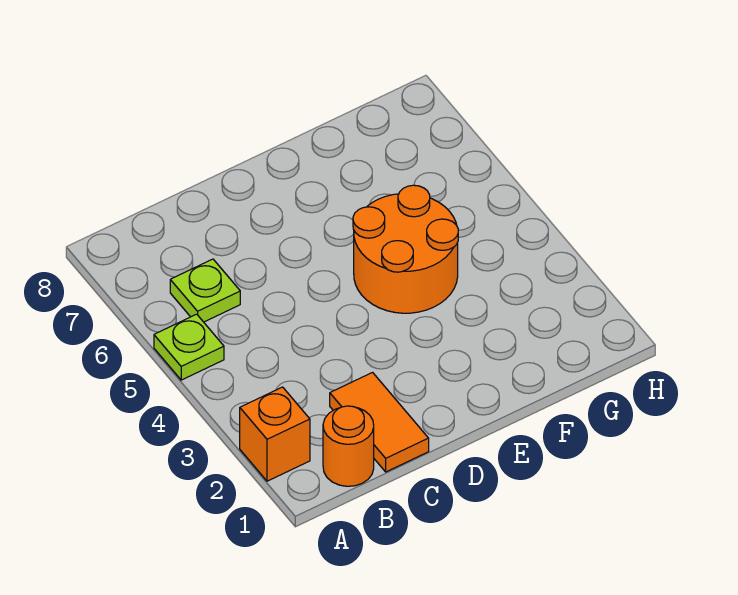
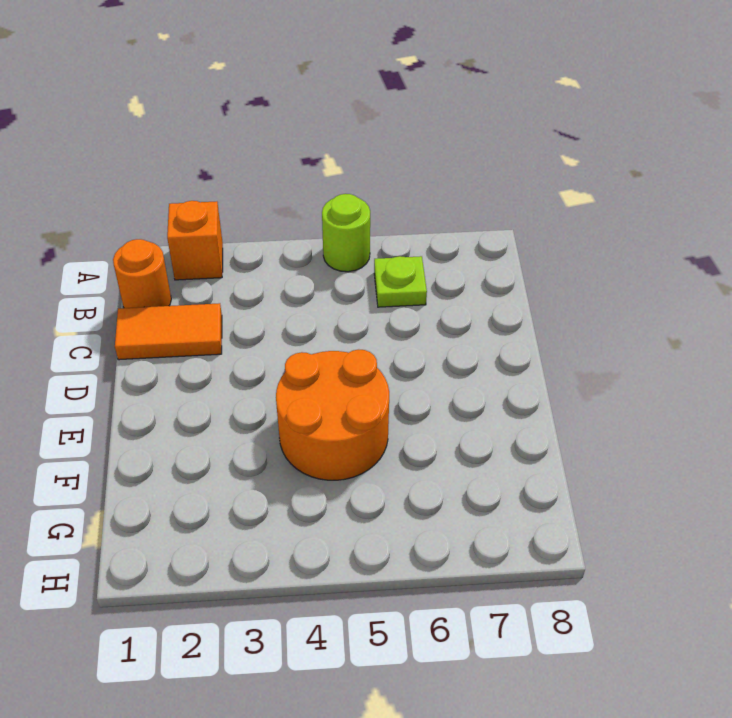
lime 1x1 plate [154,314,224,380] -> lime 1x1 round brick [322,194,370,272]

